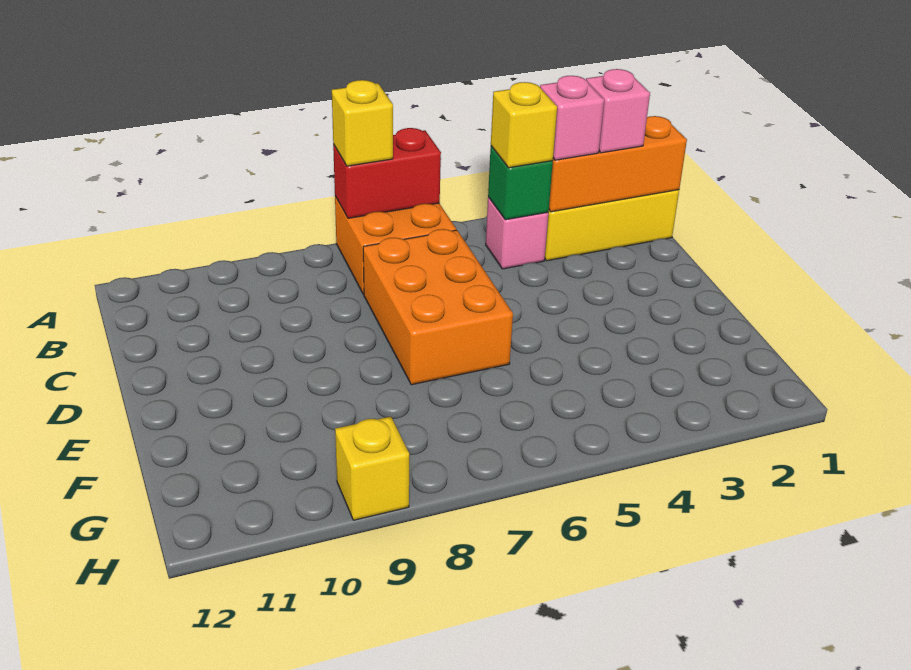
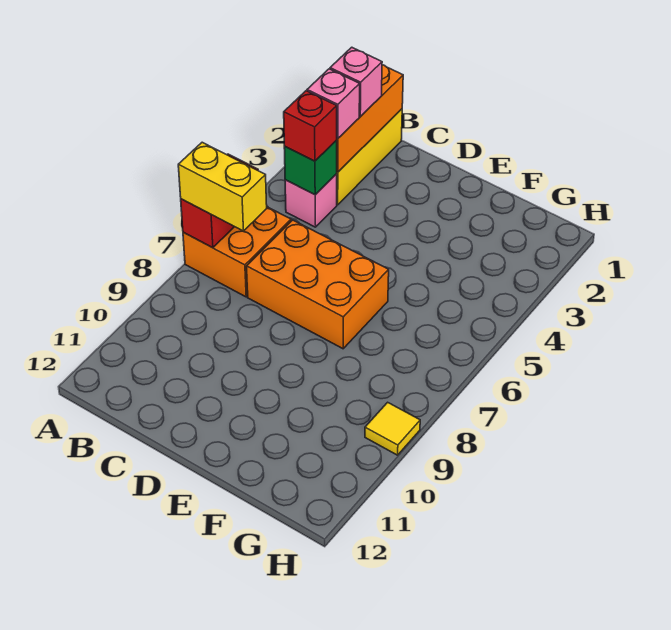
yellow 1x1 brick [332,80,393,166] -> yellow 1x2 brick [178,142,267,231]
yellow 1x1 brick [491,82,557,168] -> red 1x1 brick [284,91,337,161]
yellow 1x1 brick [335,417,409,520] -> yellow 1x1 tile [365,402,420,455]

